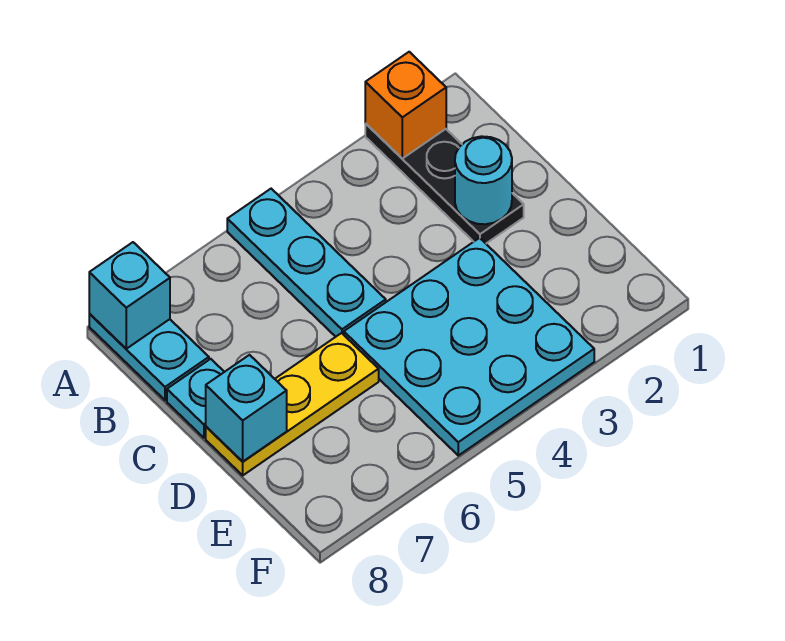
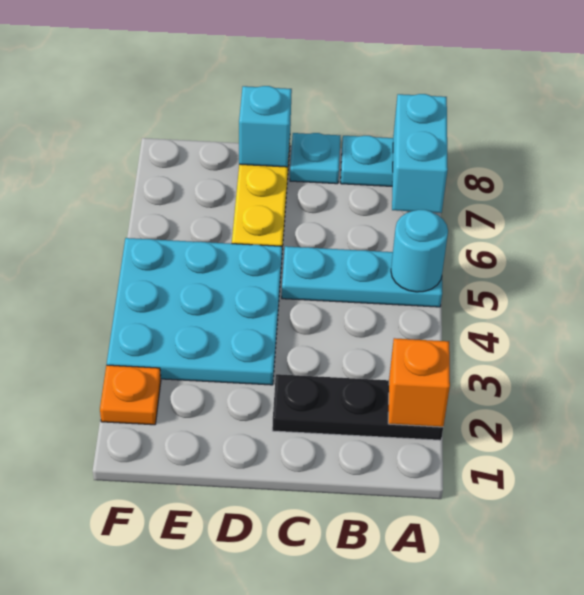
cyan 1x1 brick [89,242,170,349] -> cyan 1x2 brick [392,94,448,213]
cyan 1x1 round brick [455,136,512,224] -> cyan 1x1 round brick moved to [391,210,448,292]
none -> orange 1x1 plate [100,365,161,425]

